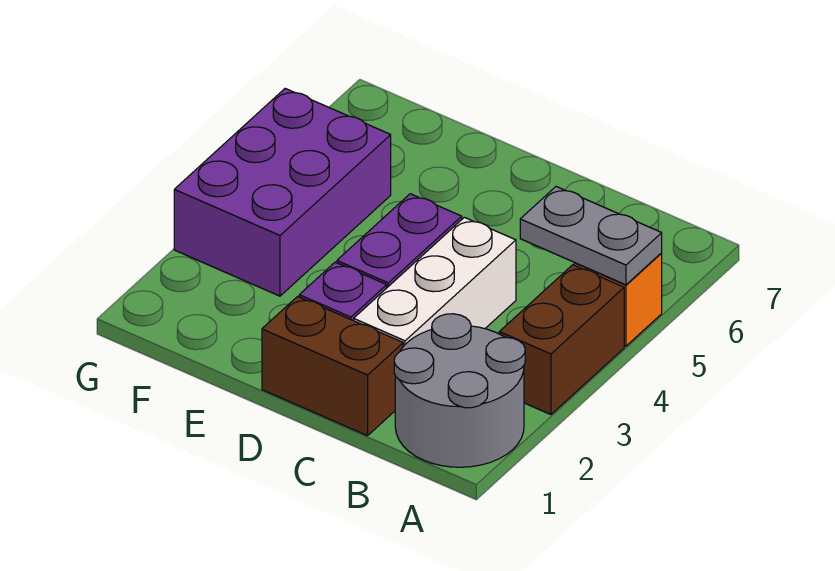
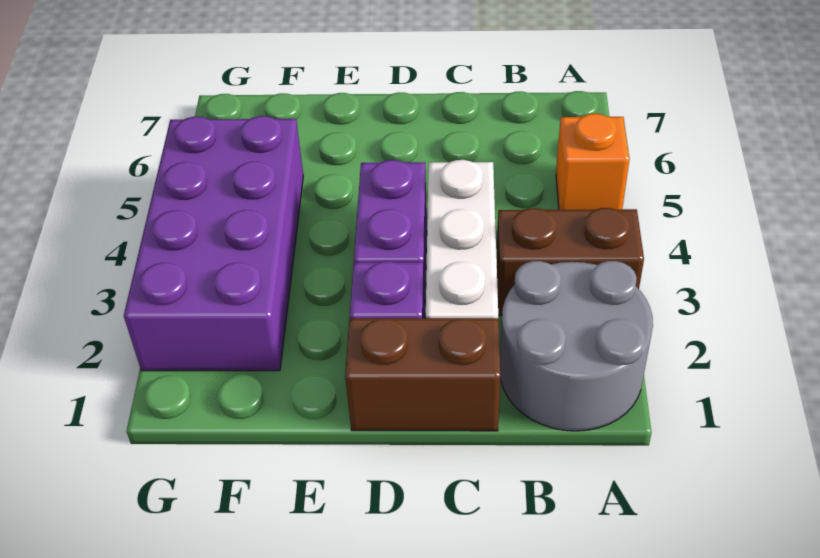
brown 1x2 brick [499,265,624,415] -> brown 1x2 brick turned to [497,208,644,315]
grey 1x2 plate [520,187,662,285] -> none
purple 2x3 brick [174,89,391,296] -> purple 2x4 brick [124,116,303,371]

